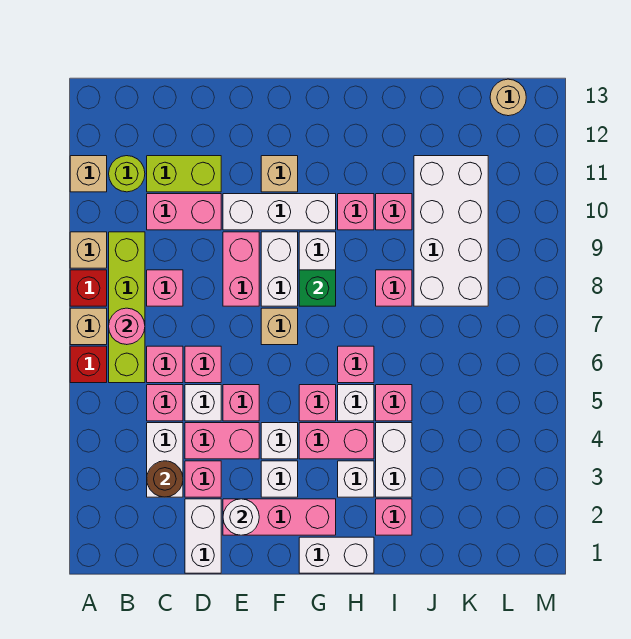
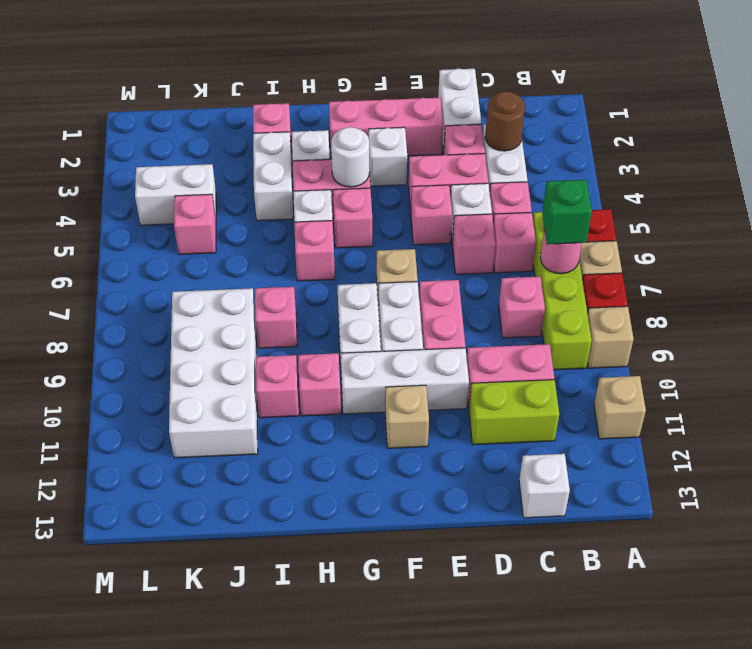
lime 1x1 round brick [109,156,145,192] -> none
white 1x1 round brick [223,499,259,535] -> white 1x1 round brick moved to [331,127,370,187]
white 1x1 brick [261,423,298,459] -> white 1x1 brick moved to [519,454,570,518]
white 1x2 brick [299,537,374,573] -> white 1x2 brick moved to [135,164,216,225]
green 1x1 brick [299,270,336,306] -> green 1x1 brick moved to [542,180,592,244]
pink 1x1 brick [376,385,412,421] -> pink 1x1 brick moved to [174,194,216,254]
tan 1x1 round brick [490,79,526,116] -> none

